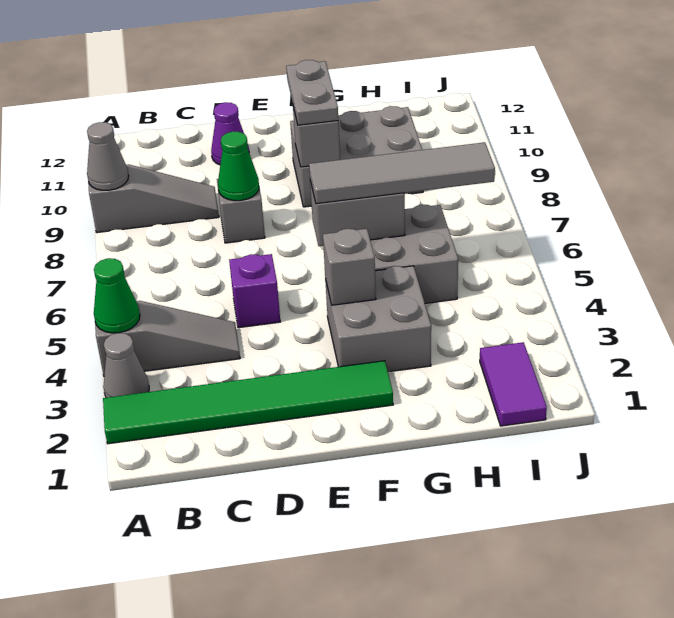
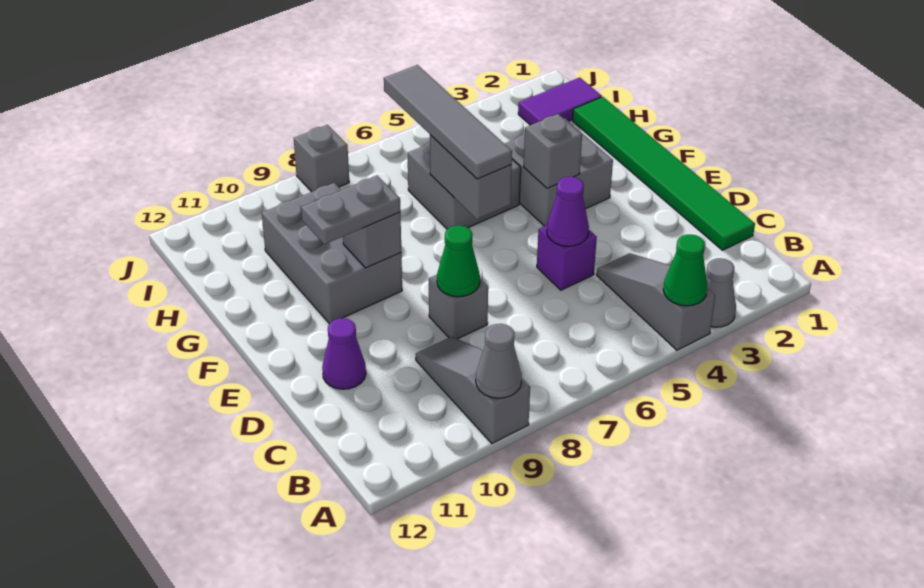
green 1x6 tile [103,361,393,444] -> green 1x6 tile moved to [573,97,755,250]
none -> purple 1x1 cone [547,177,589,246]
none -> grey 1x1 brick [294,125,349,192]

